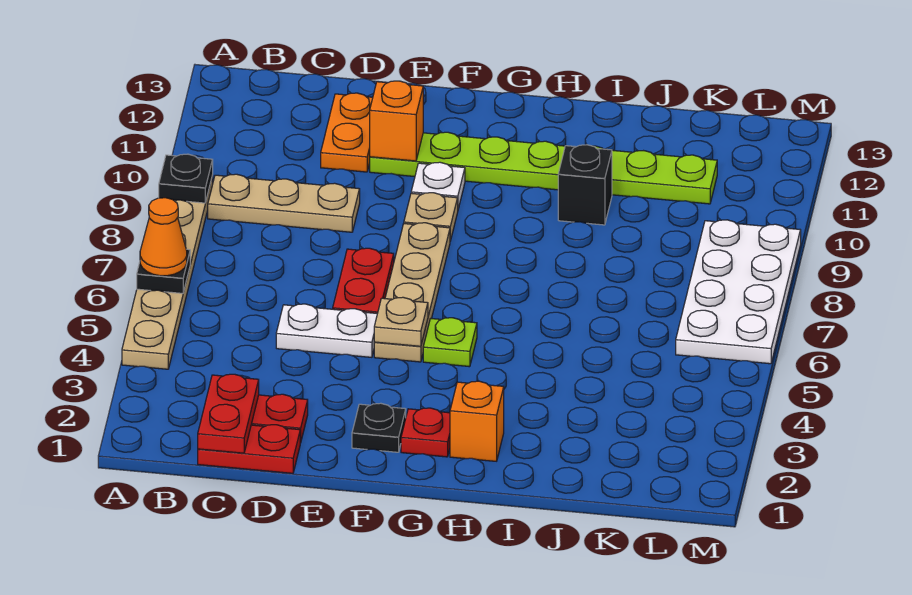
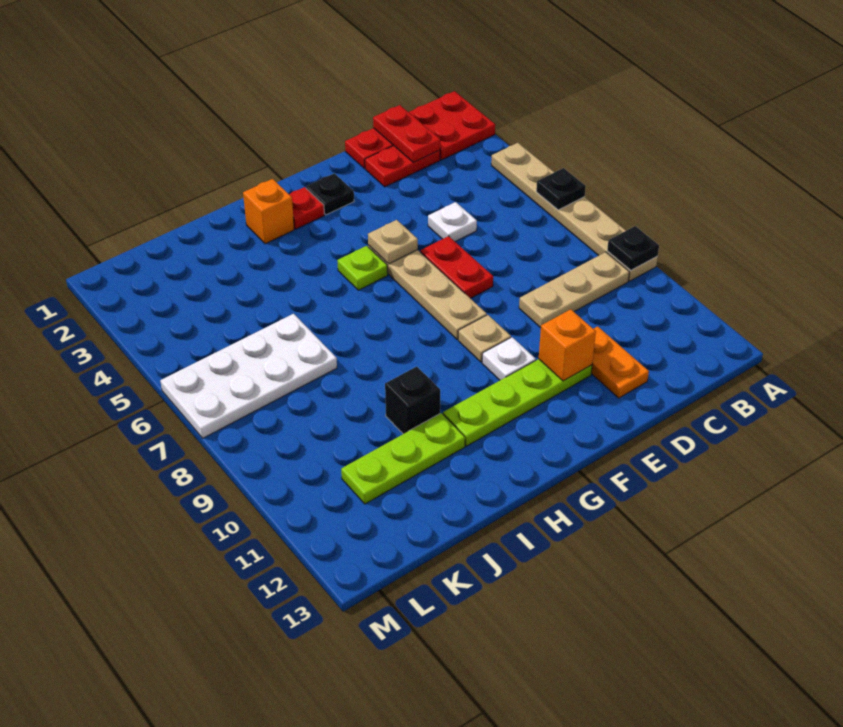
none -> red 2x2 plate [409,91,495,160]
orange 1x1 cone [140,198,187,276] -> none
white 1x2 plate [276,304,377,357] -> white 1x1 plate [428,202,477,242]
white 2x4 plate [676,220,801,364] -> white 2x4 plate turned to [160,314,337,438]

